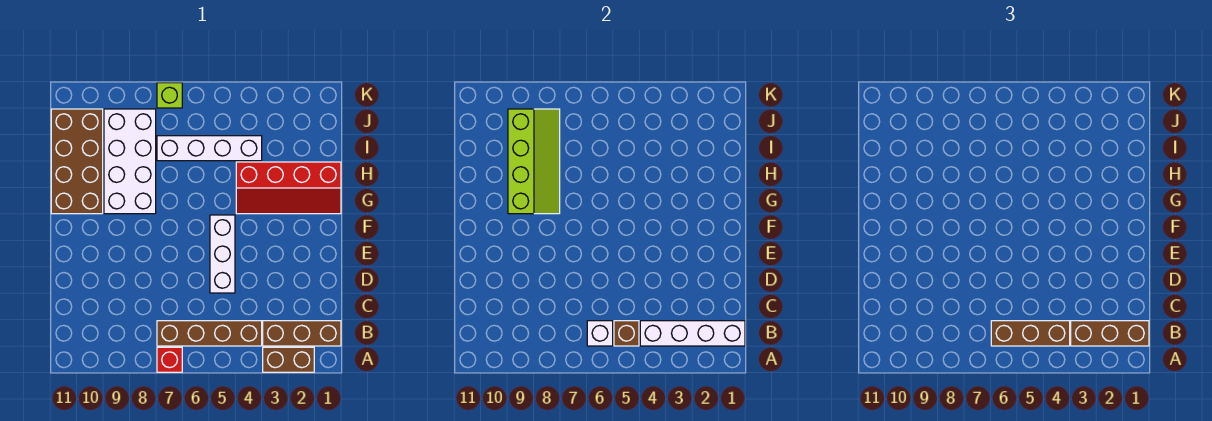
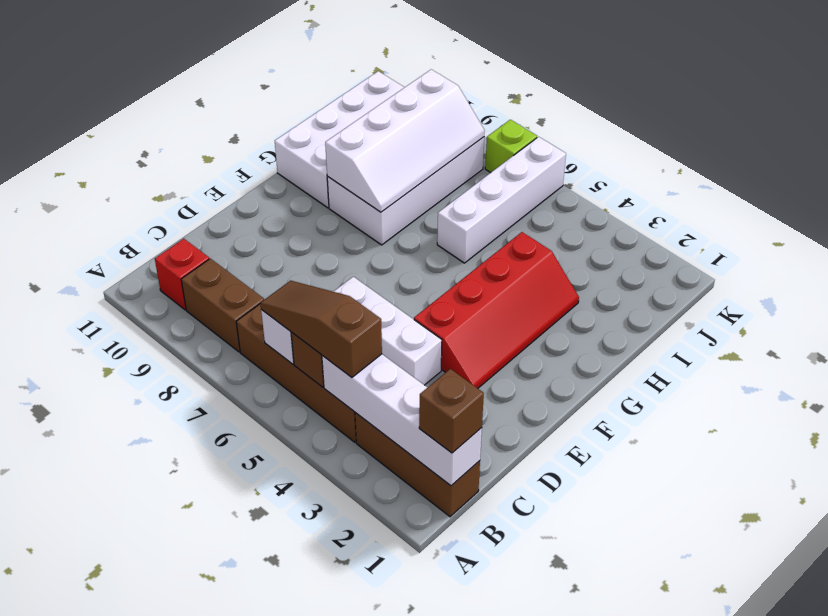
brown 1x2 brick [263,347,314,372] -> brown 1x2 brick moved to [181,259,264,352]
red 1x1 brick [157,347,182,372] -> red 1x1 brick moved to [155,239,209,310]
brown 1x3 brick [1071,321,1149,346] -> brown 1x1 brick [419,369,484,453]
brown 1x3 brick [991,321,1070,346] -> brown 1x3 slope [260,281,382,377]
white 1x3 brick [210,215,235,293] -> white 1x3 brick turned to [333,277,442,385]
red 2x4 slope [236,162,341,214] -> red 2x4 slope turned to [414,232,579,388]
lime 2x4 slope [508,109,560,214] -> white 2x4 slope [325,69,485,212]
brown 2x4 brick [51,109,103,214] -> white 2x4 brick [275,71,404,208]
white 1x4 brick [157,136,262,161] -> white 1x4 brick turned to [437,137,566,263]

